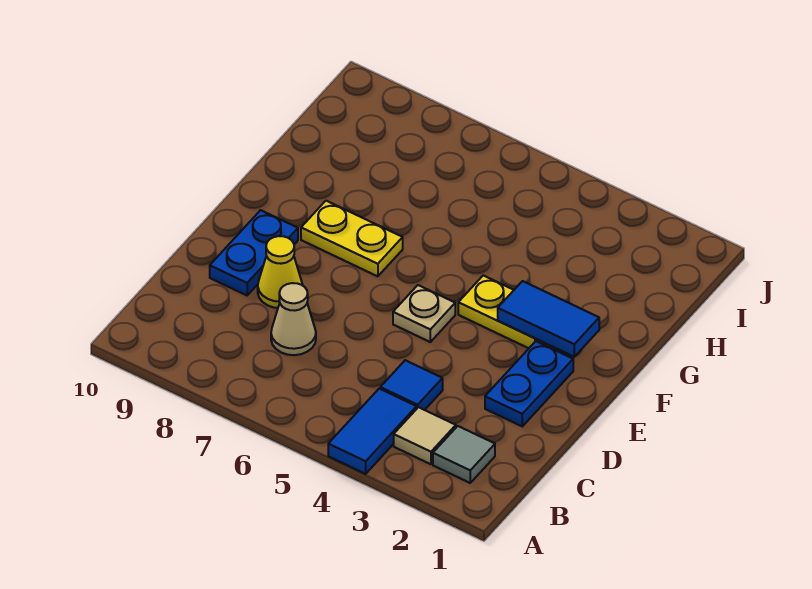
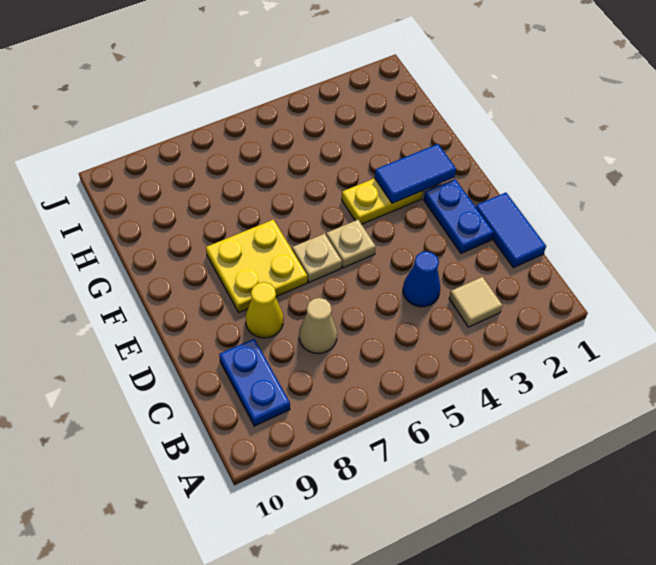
blue 1x2 tile [328,389,417,474] -> blue 1x2 tile moved to [476,193,546,268]
grey 1x1 tile [433,426,495,483] -> none
blue 1x1 tile [380,360,443,410] -> blue 1x1 cone [403,251,440,307]
blue 1x2 plate [210,210,298,295] -> blue 1x2 plate moved to [219,339,290,426]
none -> tan 1x1 plate [292,233,342,282]
yellow 1x2 plate [301,201,403,276] -> yellow 2x2 plate [206,220,307,312]

